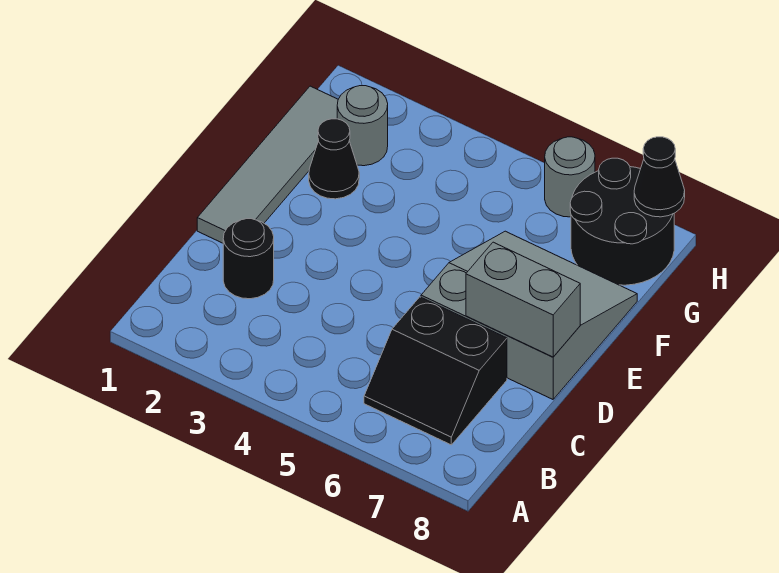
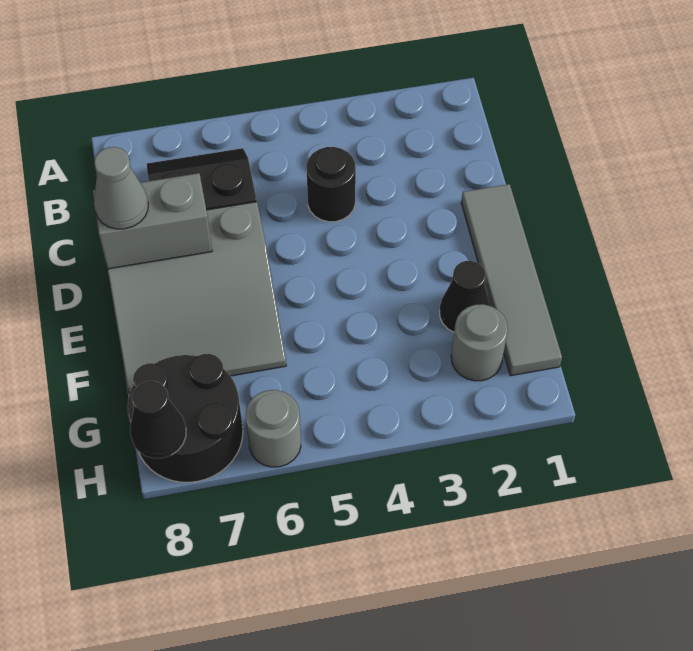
black 1x1 round brick [223,219,274,299] -> black 1x1 round brick moved to [306,147,356,222]
none -> grey 1x1 cone [94,147,148,229]

